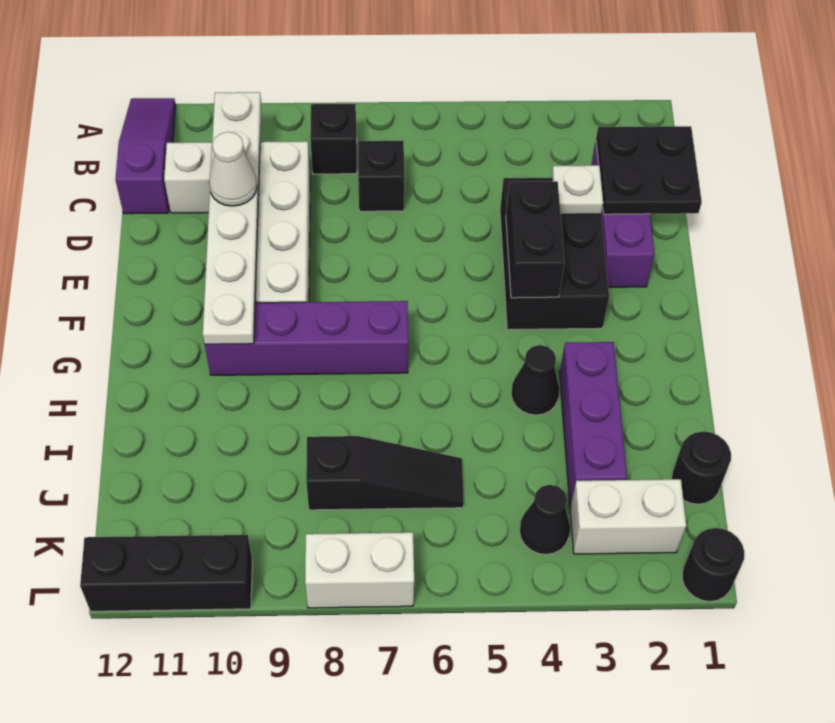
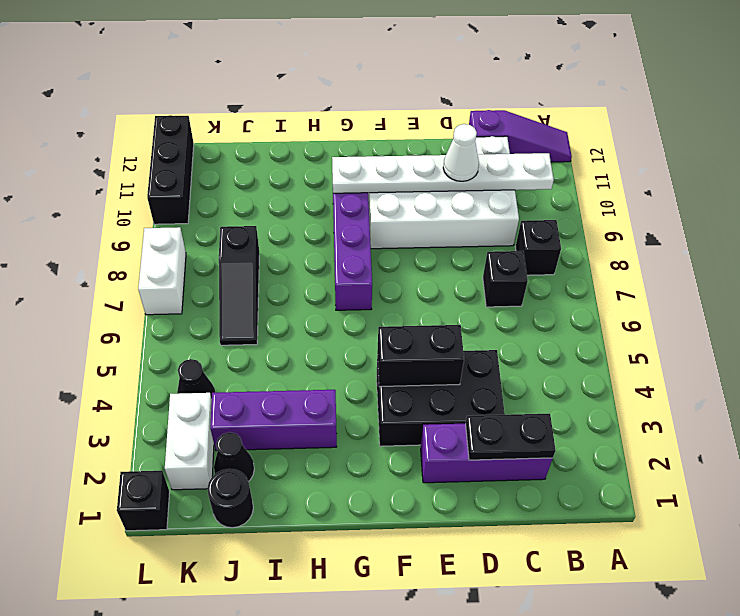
black 2x2 plate [596,126,702,214] -> black 1x2 plate [466,414,555,460]
white 1x1 plate [552,165,603,215] -> none
black 1x1 cone [511,345,560,415] -> black 1x1 cone moved to [214,432,254,481]
black 1x1 round brick [682,528,744,602] -> black 1x1 brick [117,471,170,531]

